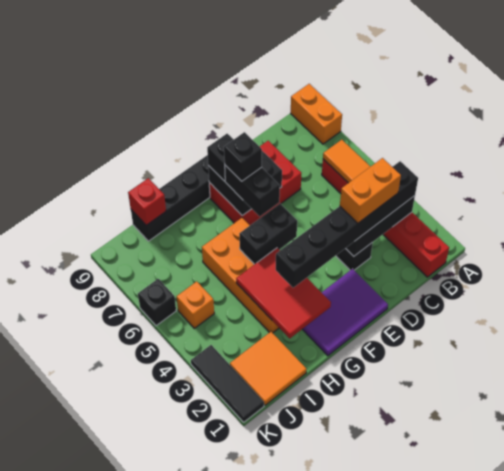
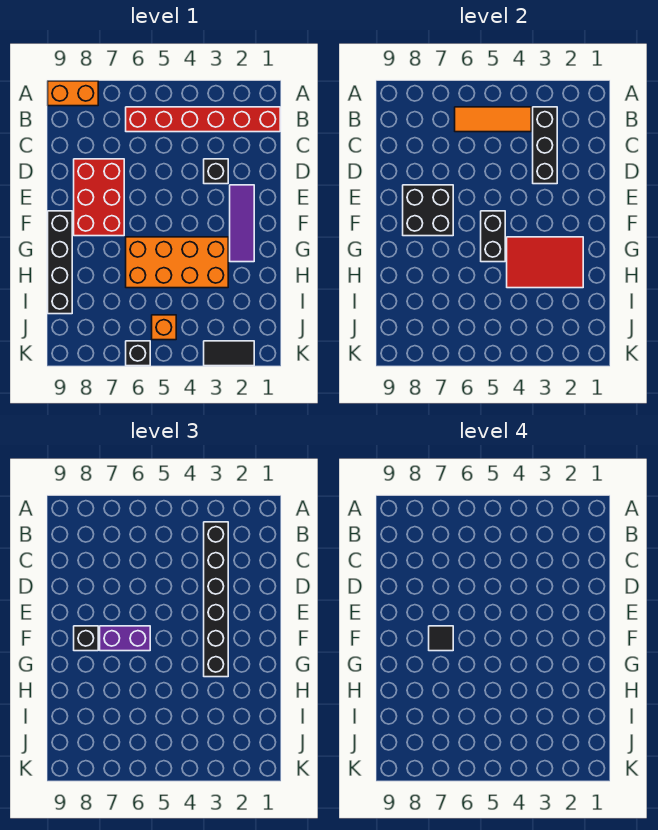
orange 1x2 brick [340,158,401,223] -> none
purple 2x3 tile [302,269,388,356] -> purple 1x3 tile [230,185,254,262]
black 1x2 brick [225,165,280,216] -> purple 1x2 brick [100,626,150,651]
black 1x1 brick [224,132,262,181] -> black 1x1 tile [429,626,453,651]
orange 2x2 tile [230,332,306,405] -> none
red 1x1 brick [128,178,166,225] -> none
black 1x3 tile [191,345,264,422] -> black 1x2 tile [204,341,254,366]

